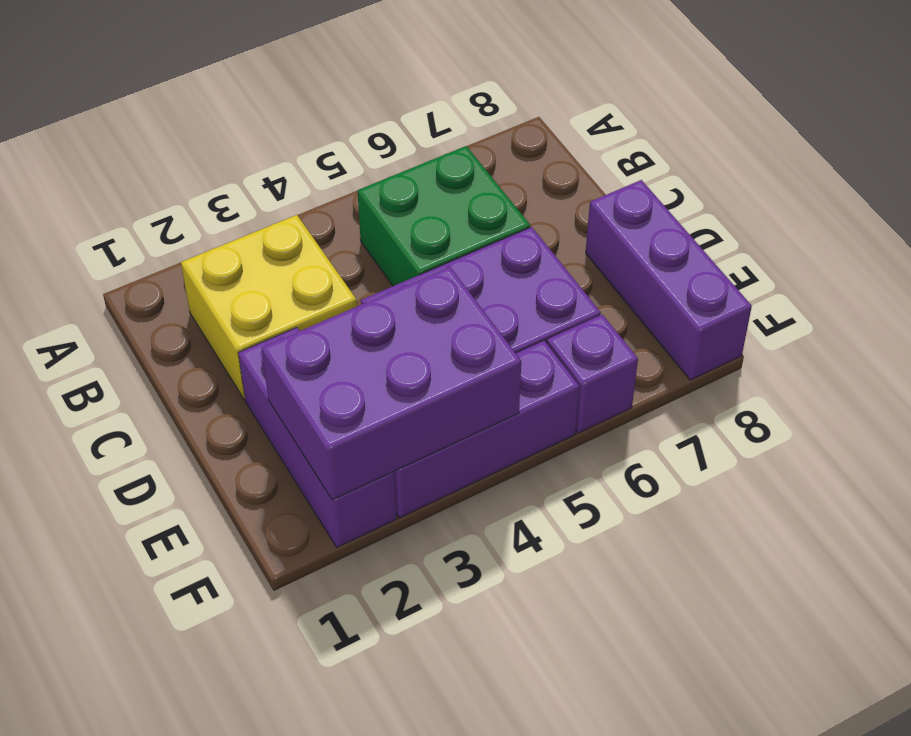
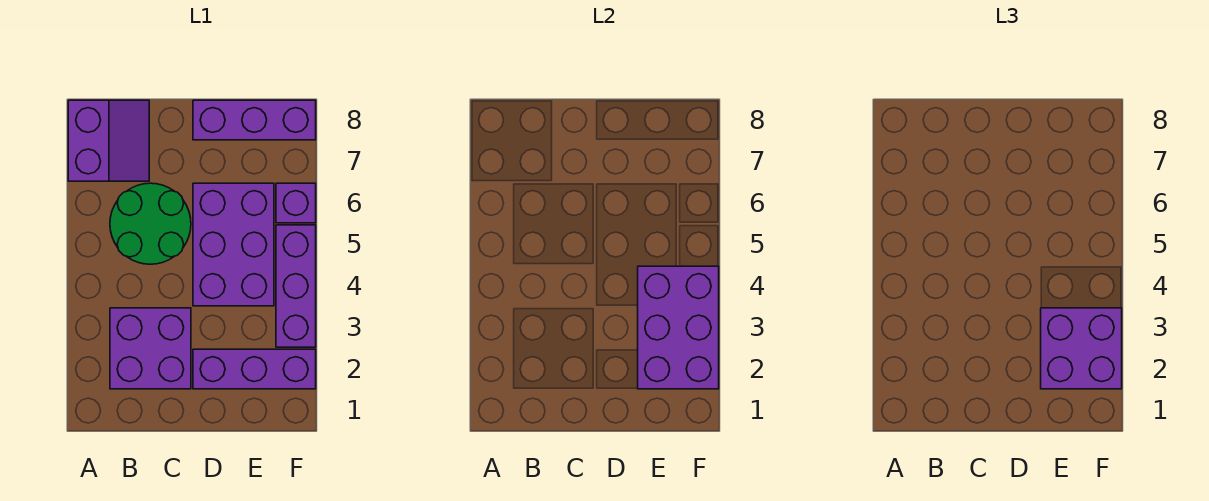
none -> purple 2x2 slope [68,100,149,181]
yellow 2x2 brick [181,215,357,400] -> purple 2x2 brick [110,308,191,389]
green 2x2 brick [357,146,530,286] -> green 2x2 round brick [110,183,191,264]
none -> purple 2x2 brick [1041,308,1122,389]

